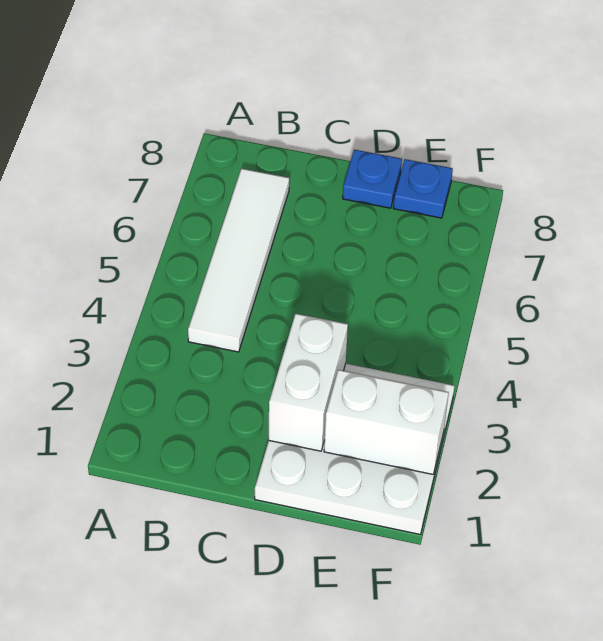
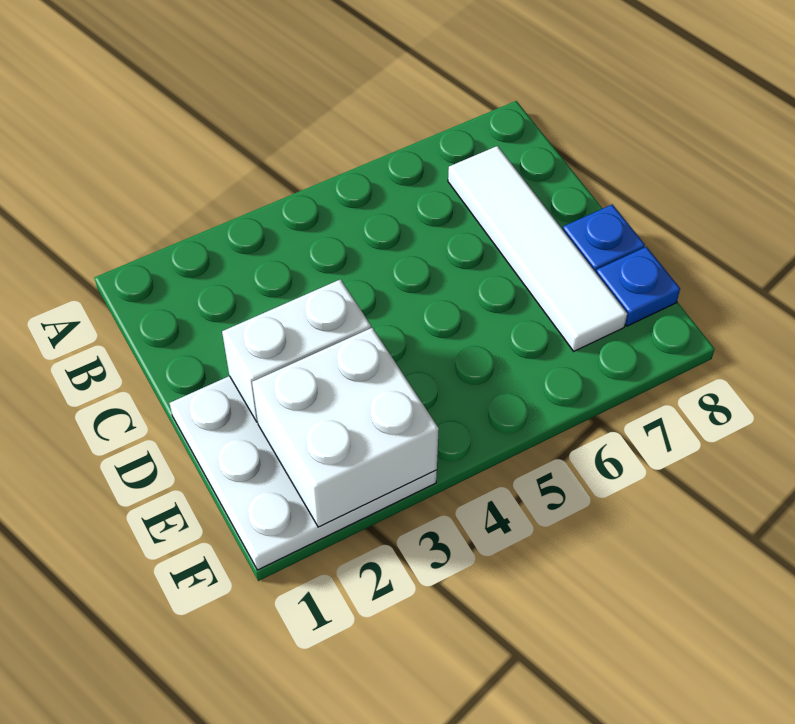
white 1x4 tile [188,169,289,352] -> white 1x4 tile turned to [448,146,627,351]
white 1x2 brick [324,370,449,474] -> white 2x2 brick [252,328,439,527]

